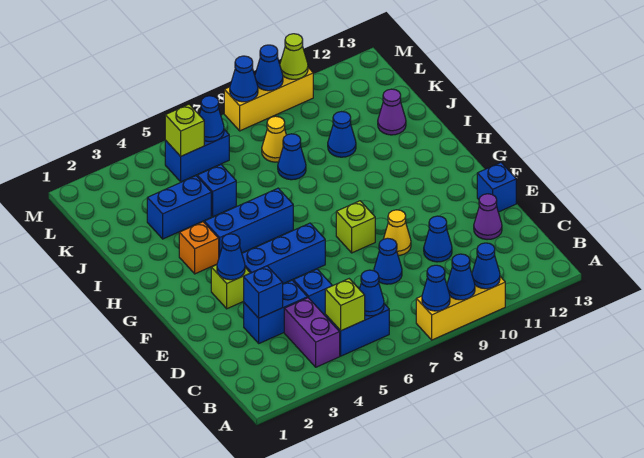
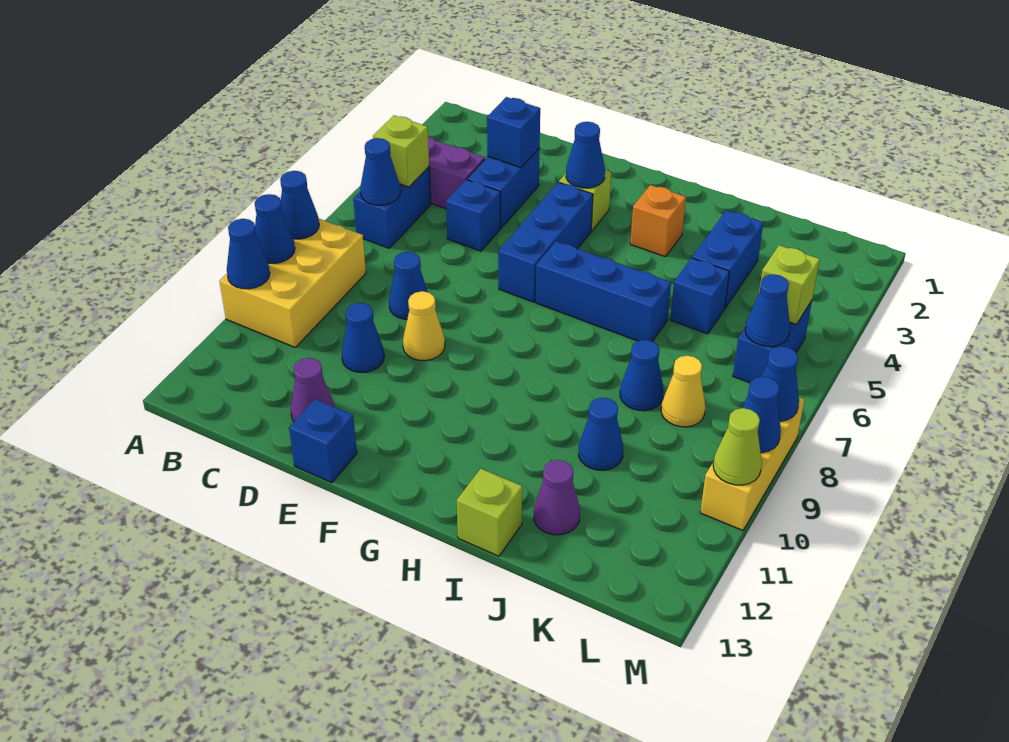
yellow 1x3 brick [416,277,505,340] -> yellow 2x3 brick [219,219,366,347]
lime 1x1 brick [336,201,375,253] -> lime 1x1 brick moved to [457,469,522,556]
blue 1x3 brick [204,188,293,256] -> blue 1x3 brick turned to [536,241,671,341]

